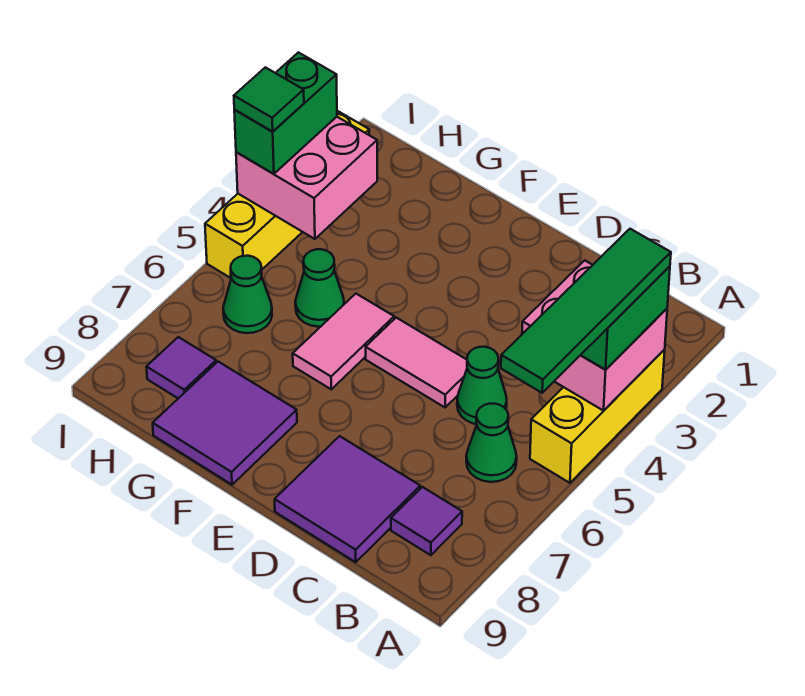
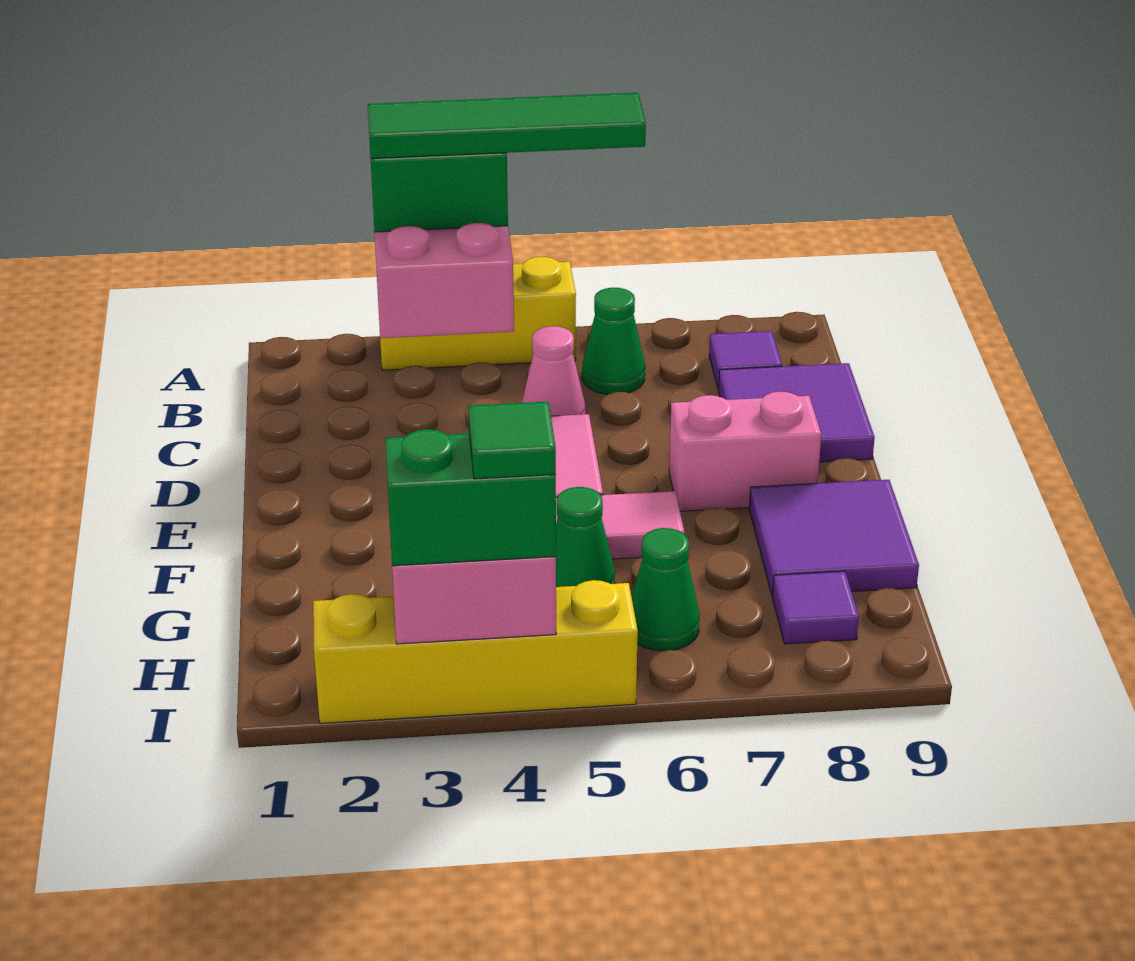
green 1x1 cone [457,347,507,424] -> pink 1x1 cone [522,326,586,416]
none -> pink 1x2 brick [669,392,821,511]

